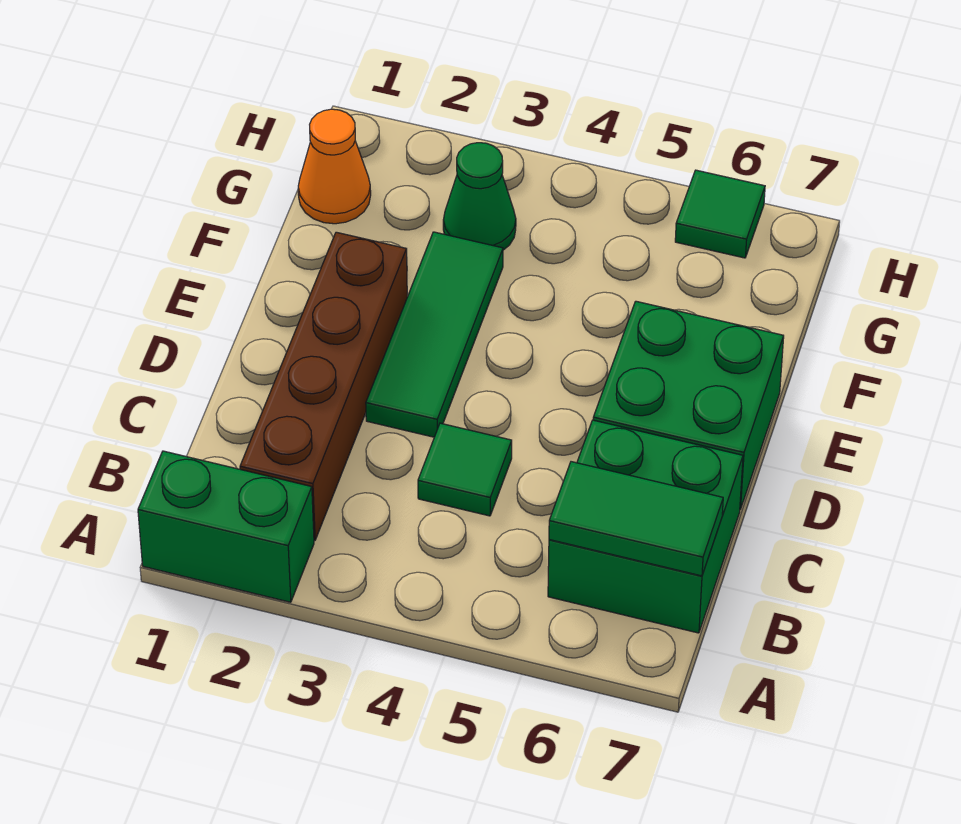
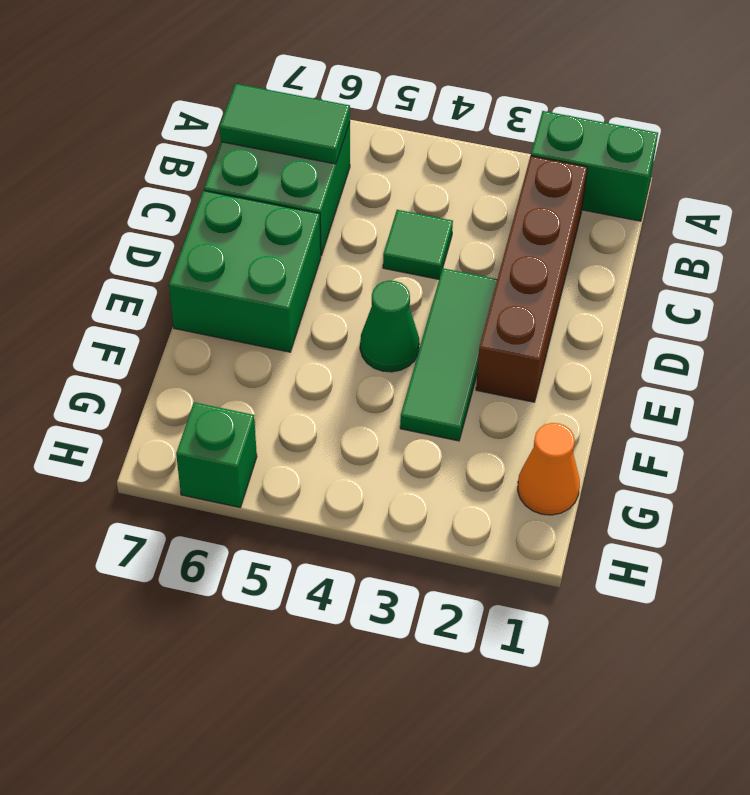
green 1x1 cone [443,143,516,250] -> green 1x1 cone moved to [360,281,419,372]
green 1x1 tile [675,170,765,258] -> green 1x1 brick [176,402,257,507]

